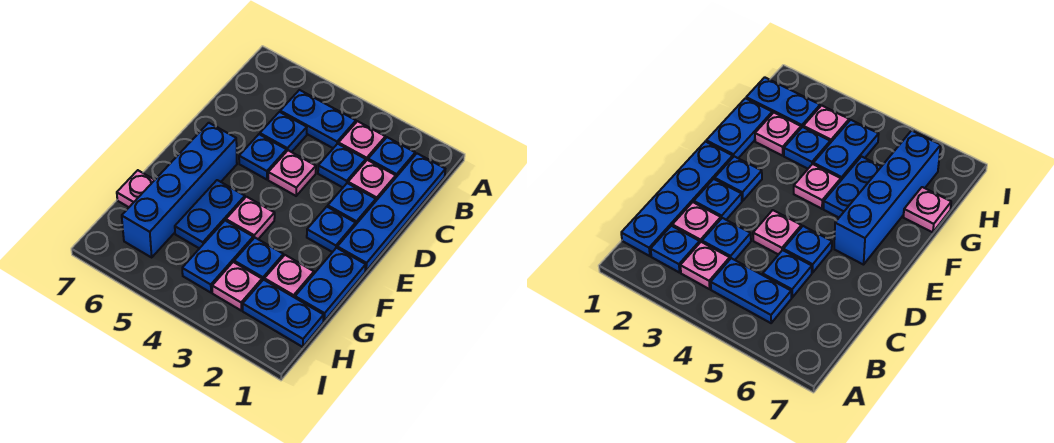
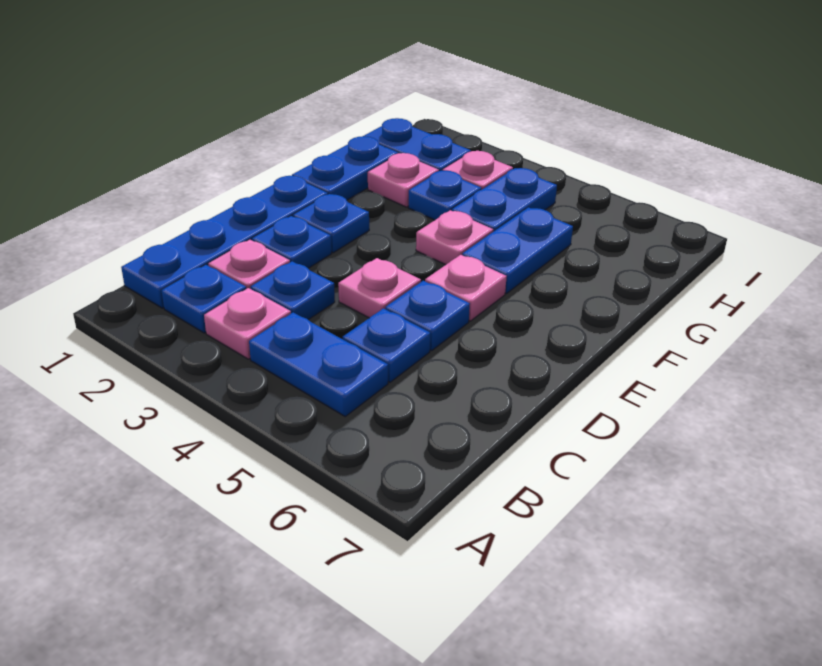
blue 1x4 brick [122,123,237,257] -> none
pink 1x1 plate [117,170,154,207] -> pink 1x1 plate moved to [425,255,507,321]

